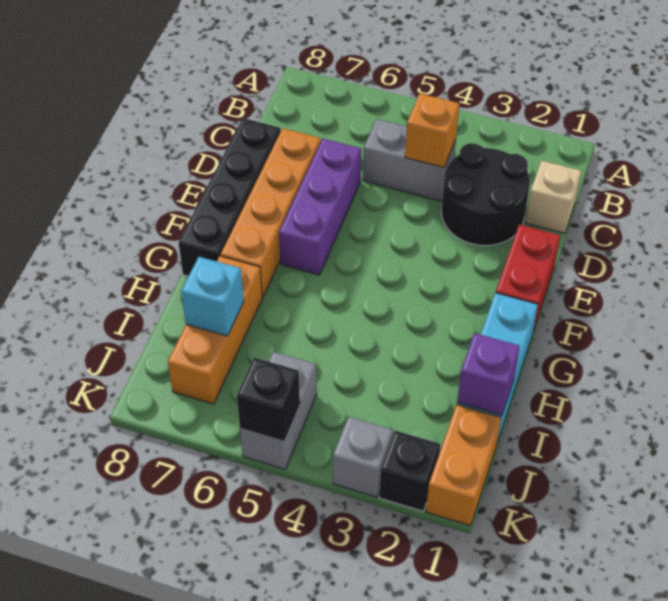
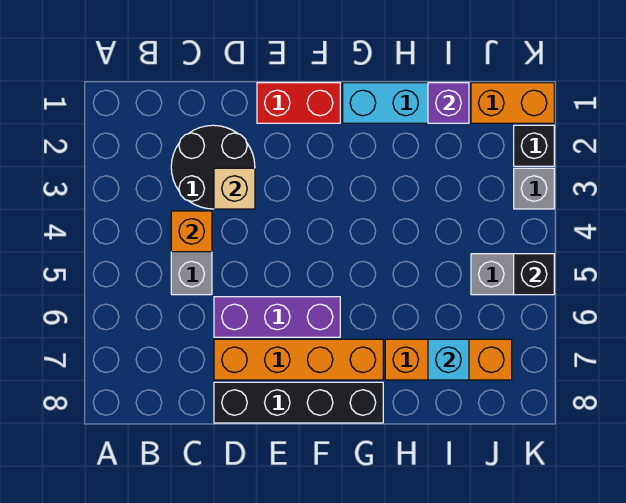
tan 1x1 brick [526,161,581,233] -> tan 1x1 brick moved to [214,168,255,209]

